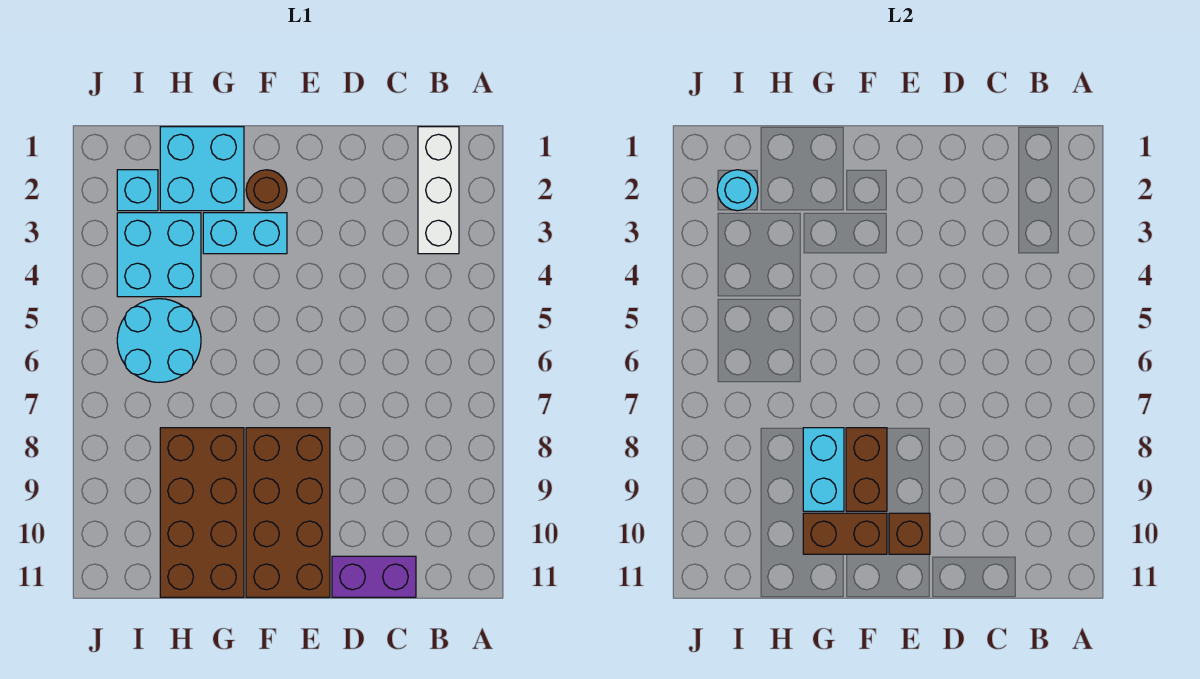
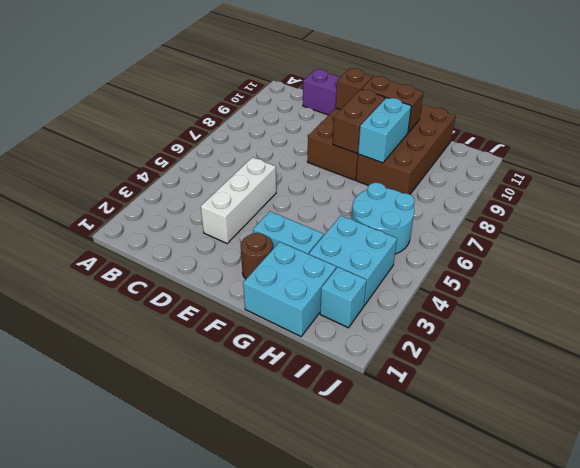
white 1x3 brick [418,127,459,254] -> white 1x3 brick moved to [201,157,276,243]
cyan 1x1 round brick [717,170,758,211] -> none

